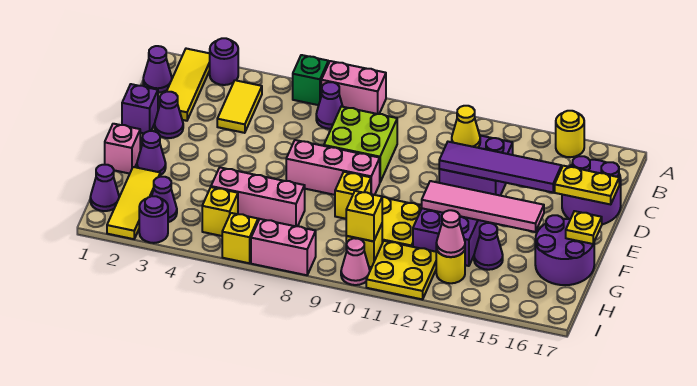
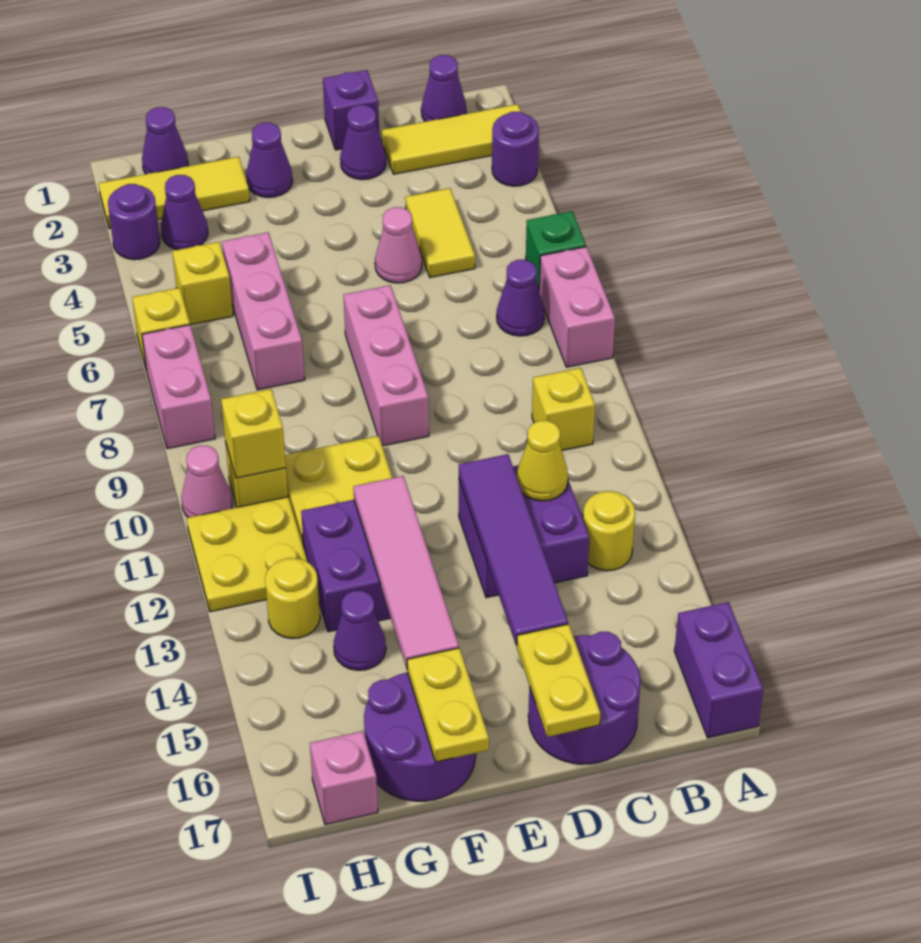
yellow 1x1 round brick [556,111,584,157] -> yellow 1x1 round brick moved to [583,491,635,571]
none -> purple 1x2 brick [674,602,763,738]
yellow 1x2 tile [217,80,262,133] -> yellow 1x2 tile turned to [405,188,475,277]
lime 2x2 brick [324,106,397,182] -> none
pink 1x1 brick [105,124,140,174] -> pink 1x1 brick moved to [310,731,378,825]
yellow 1x1 brick [335,172,371,219] -> yellow 1x1 brick moved to [532,368,595,450]
yellow 1x1 plate [566,211,602,244] -> yellow 1x2 plate [407,648,489,762]
pink 1x1 cone [436,210,465,257] -> pink 1x1 cone moved to [375,207,422,283]

